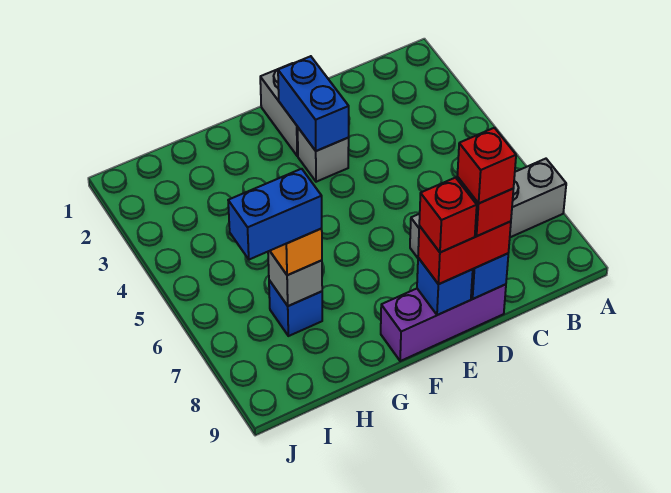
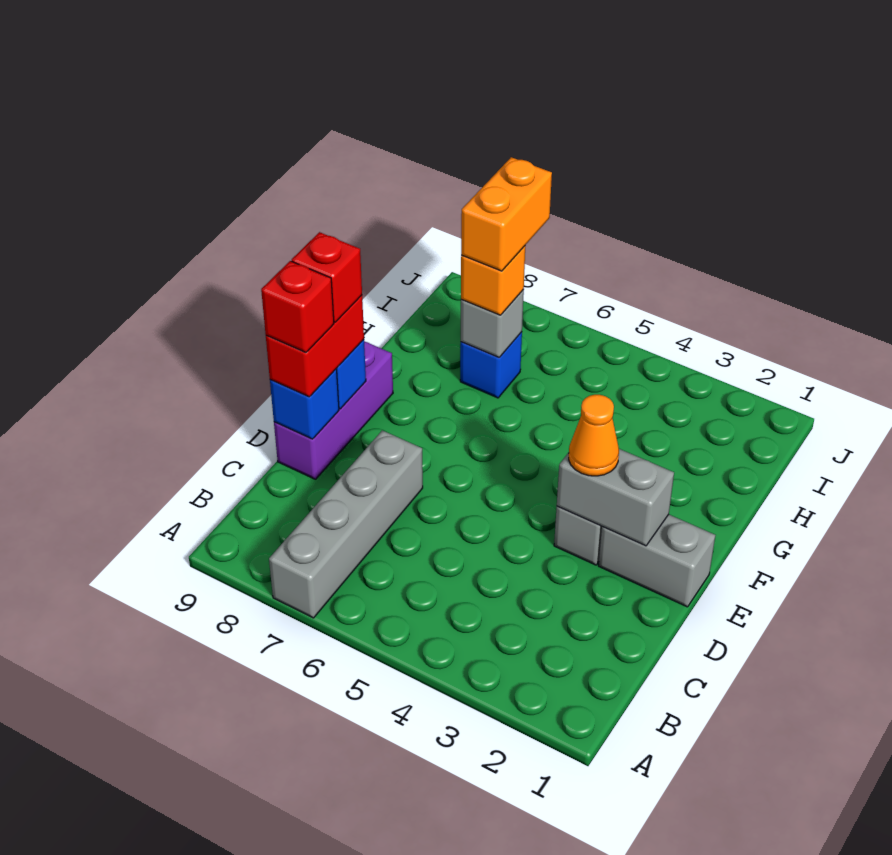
red 1x1 brick [457,128,516,203] -> none
blue 1x2 brick [278,56,349,151] -> grey 1x2 brick [557,449,674,546]
none -> orange 1x1 cone [569,395,619,476]
blue 1x2 brick [228,169,322,260] -> orange 1x2 brick [461,157,552,271]

